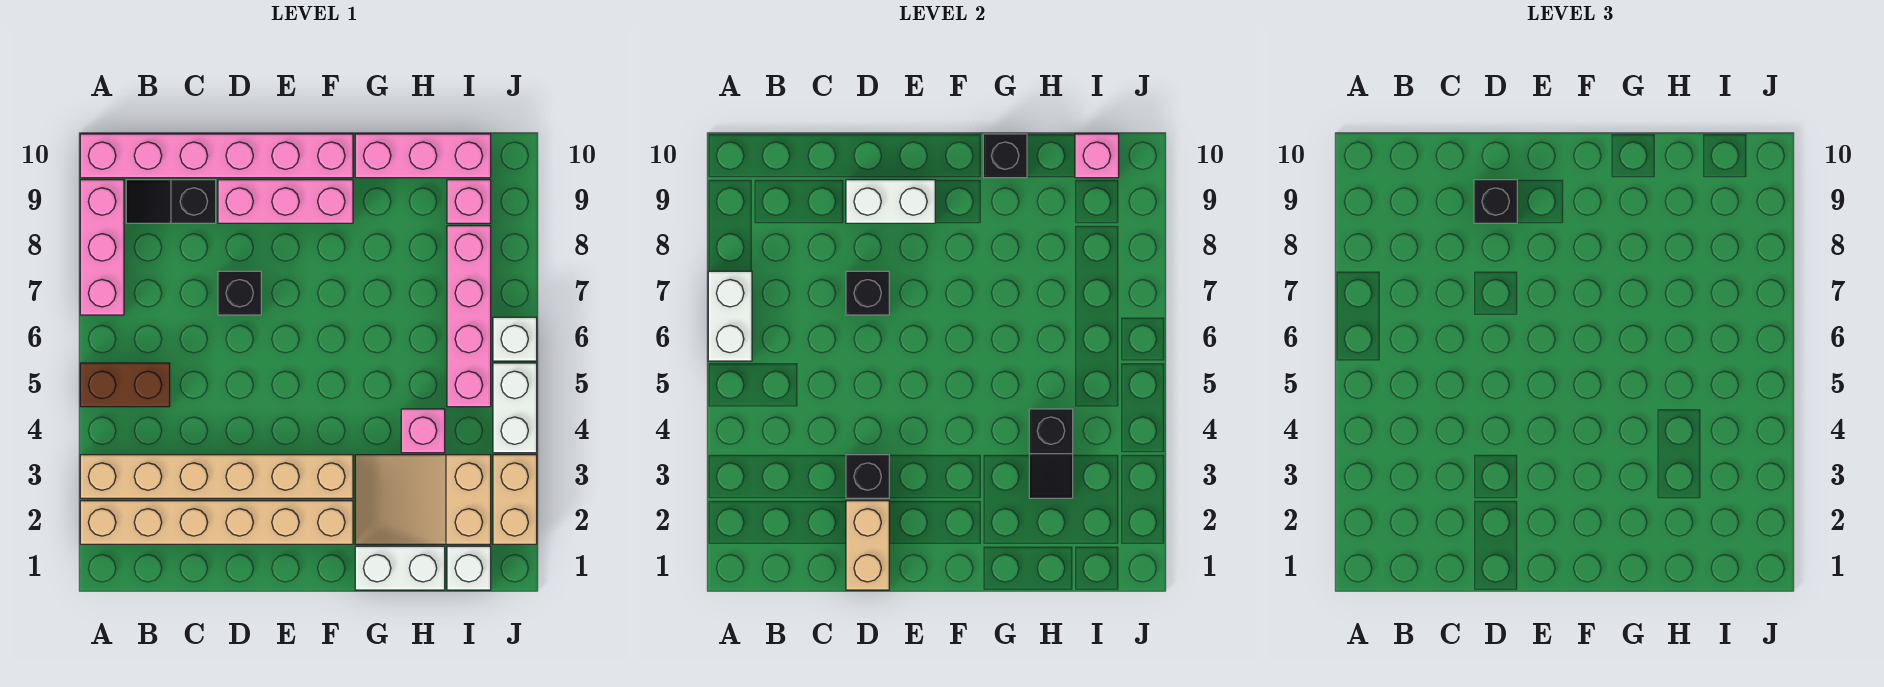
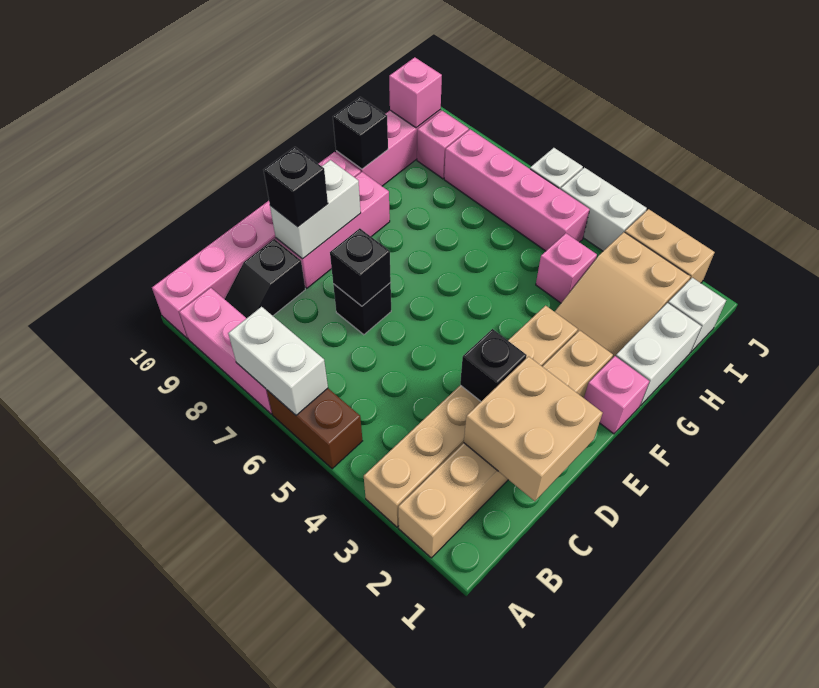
brown 1x2 brick [80,363,170,407] -> brown 1x2 brick turned to [267,388,362,469]
tan 1x2 brick [846,501,889,590] -> tan 2x2 brick [464,356,603,501]
none -> pink 1x1 brick [584,356,649,434]
black 1x2 slope [1029,409,1073,498] -> none

